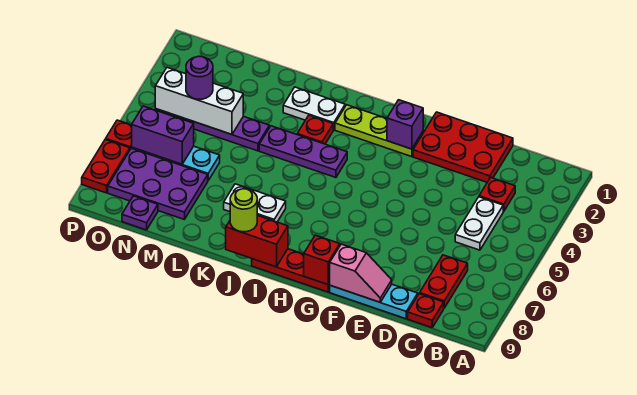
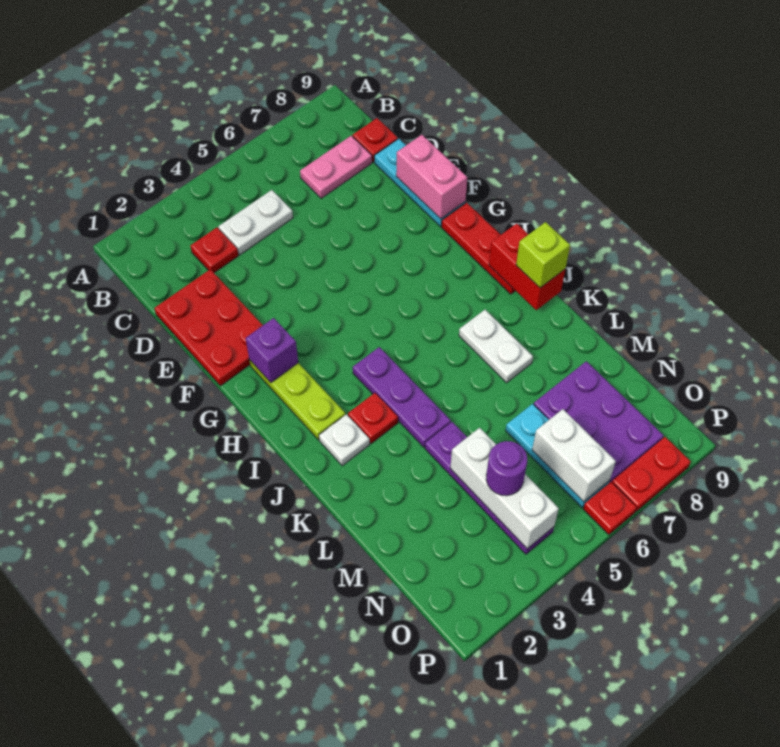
red 1x2 plate [420,255,468,308] -> pink 1x2 plate [300,136,372,198]
pink 1x2 slope [330,244,392,302] -> pink 1x2 brick [396,135,467,219]
red 1x1 brick [304,235,340,284] -> none
white 1x2 plate [283,87,345,130] -> white 1x1 plate [319,414,370,466]
lime 1x1 round brick [230,189,257,232] -> lime 1x1 brick [516,222,570,288]
purple 1x2 brick [132,106,194,164] -> white 1x2 brick [532,409,616,502]
purple 1x1 plate [122,196,158,230] -> none

